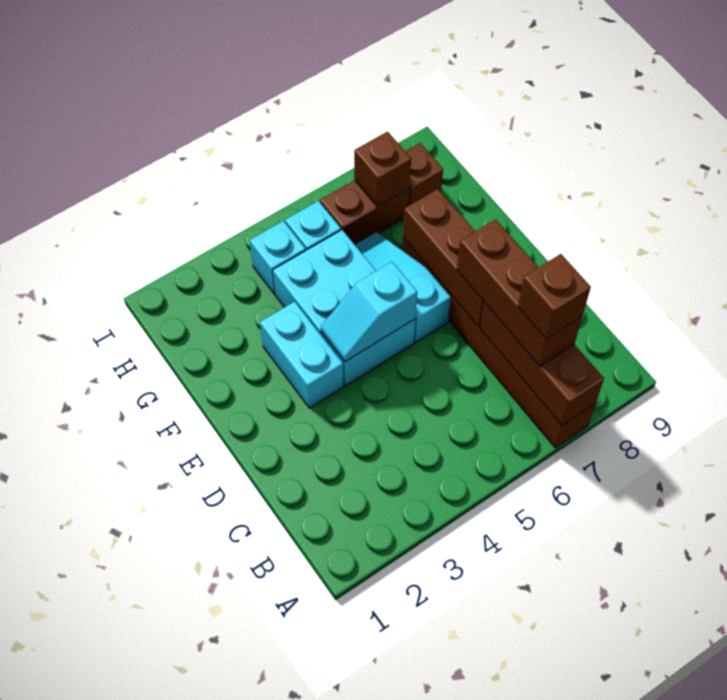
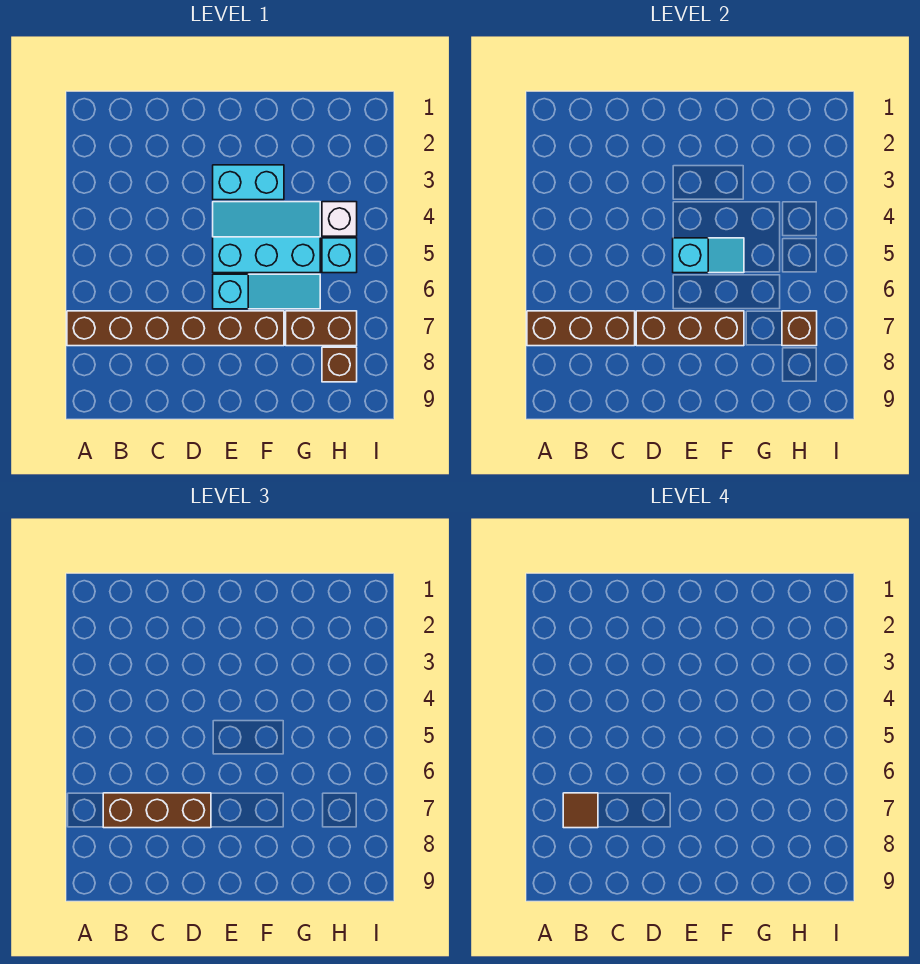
brown 1x1 brick [518,254,591,339] -> brown 1x1 tile [563,793,598,828]
cyan 2x3 brick [273,230,415,386] -> cyan 2x3 slope [213,202,320,273]
cyan 1x2 slope [321,262,417,362] -> cyan 1x2 slope turned to [673,238,744,273]
cyan 1x1 brick [250,221,306,294] -> white 1x1 brick [322,202,357,236]
brown 1x2 brick [320,180,410,245] -> brown 1x2 brick turned to [286,311,357,346]

